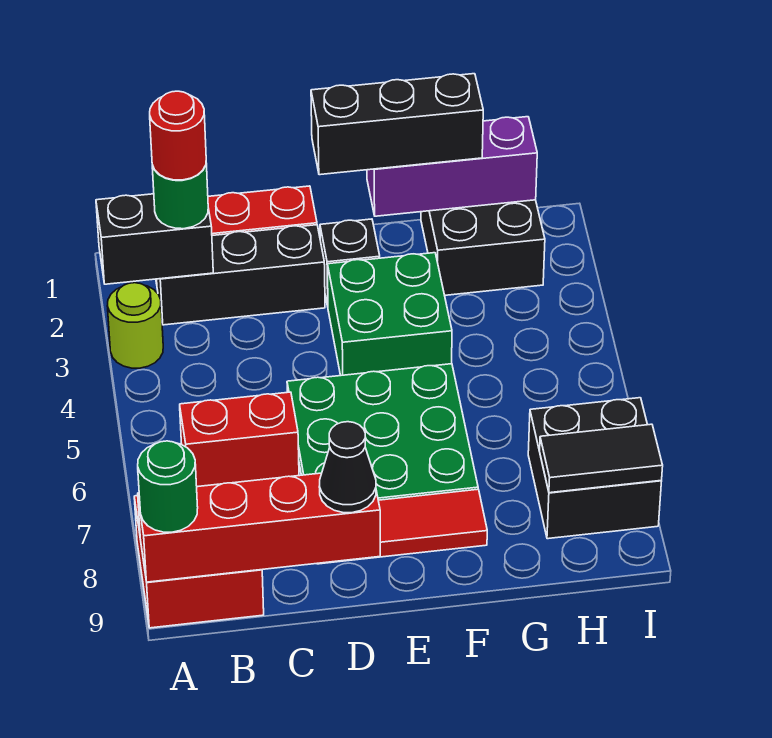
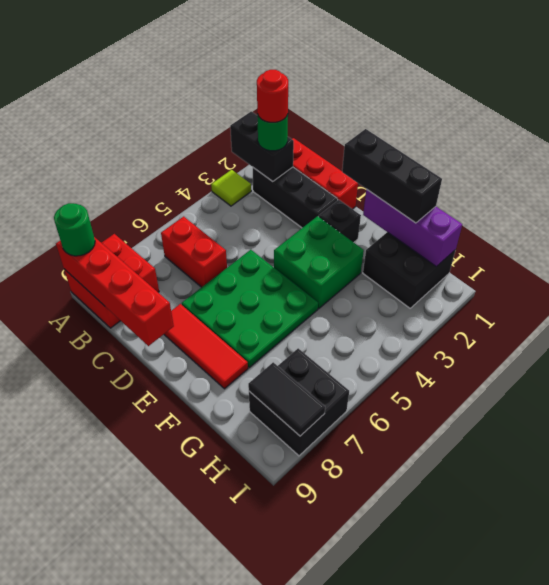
lime 1x1 round brick [107,283,163,368] -> lime 1x1 tile [211,170,251,206]
black 1x1 cone [319,422,376,513] -> none

